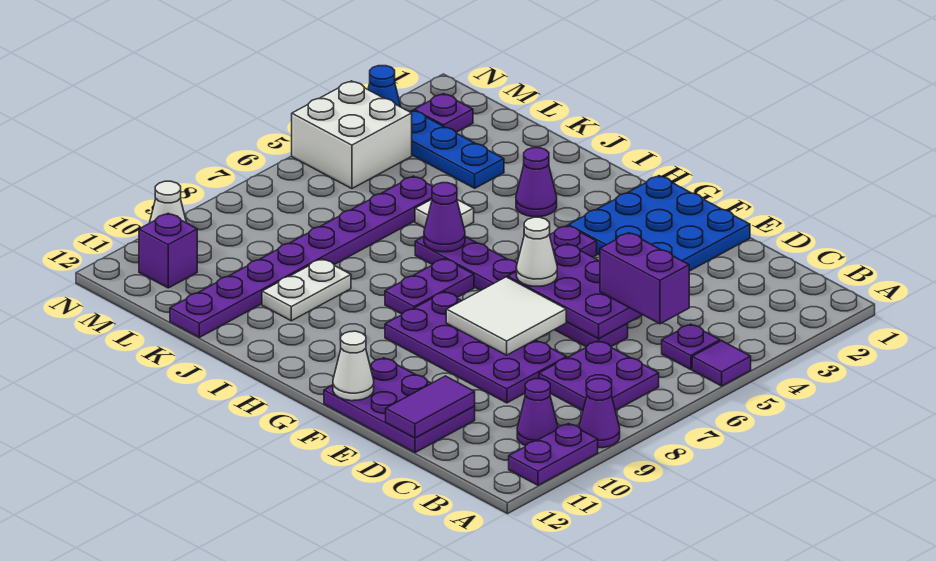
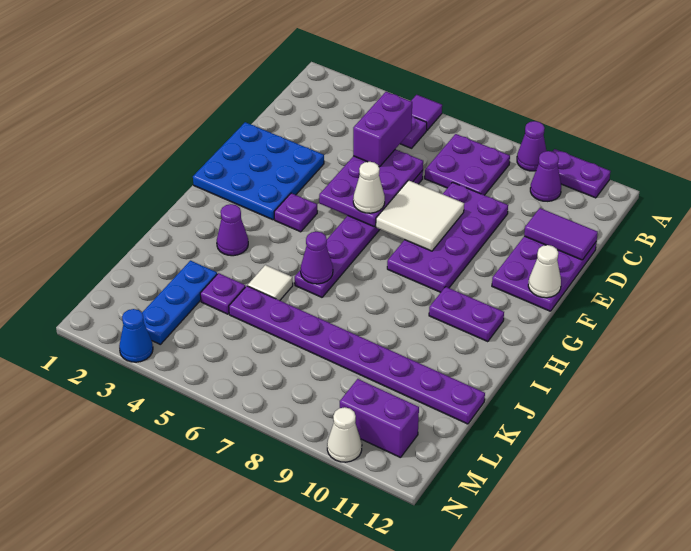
purple 1x2 plate [385,259,474,314] -> purple 1x2 plate moved to [429,287,504,342]
white 1x2 plate [262,259,351,321] -> none
purple 1x1 plate [414,94,473,132] -> purple 1x1 plate moved to [200,273,245,314]
white 2x2 brick [292,81,412,189] -> none
purple 1x1 brick [139,213,197,288] -> purple 1x2 brick [340,379,419,458]

